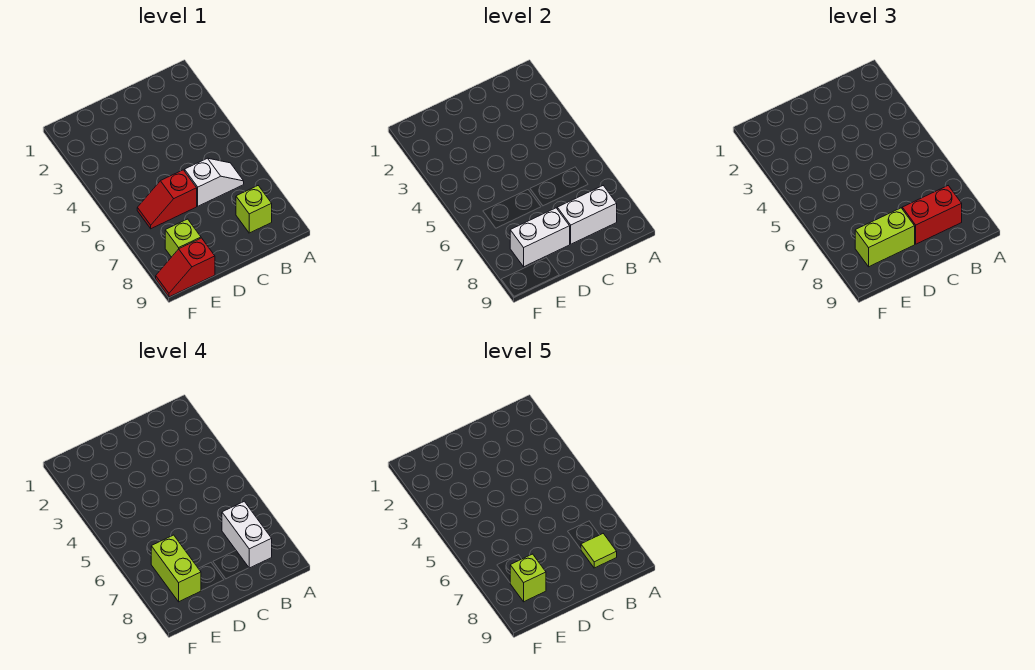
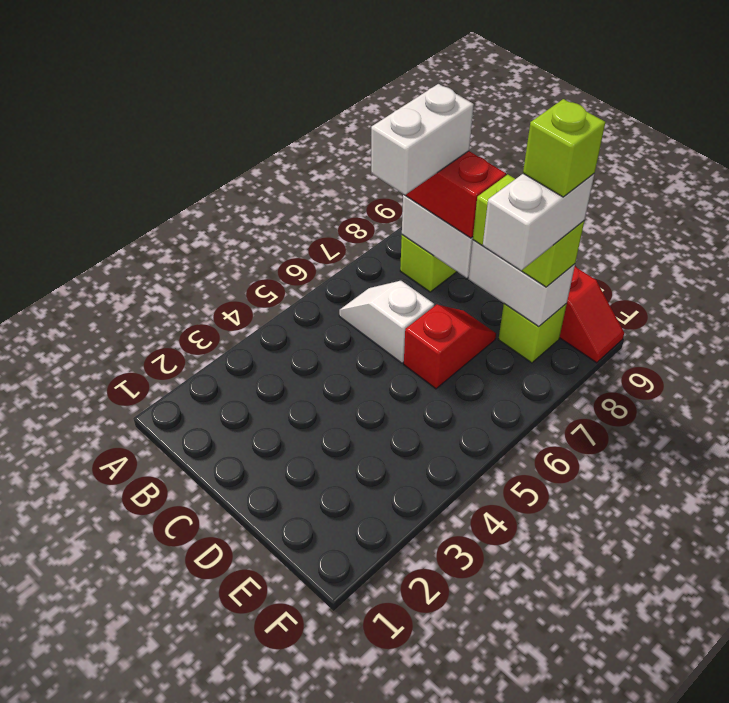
lime 1x1 tile [581,534,617,568] -> none
red 1x2 slope [137,170,197,229] -> red 1x2 slope turned to [404,304,496,389]
lime 1x2 brick [151,535,201,602] -> white 1x2 brick [483,174,594,271]

